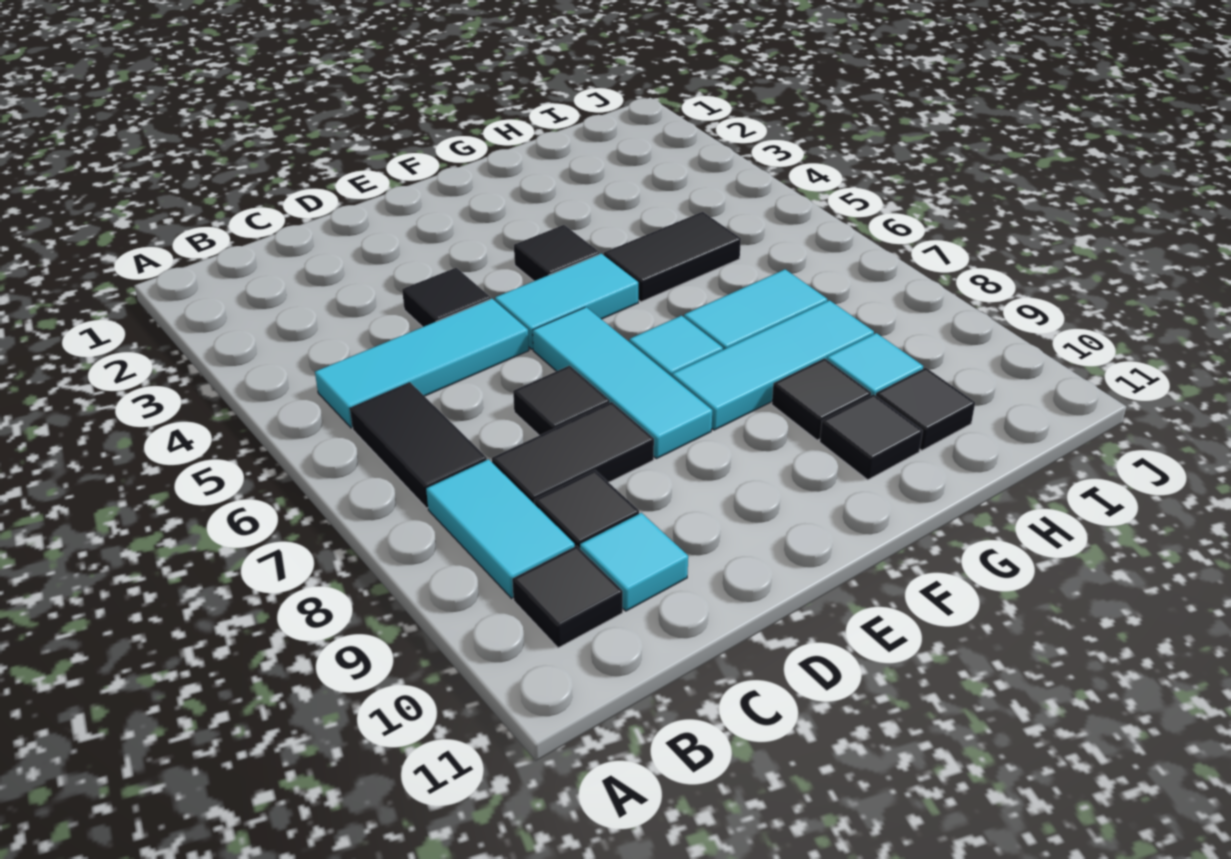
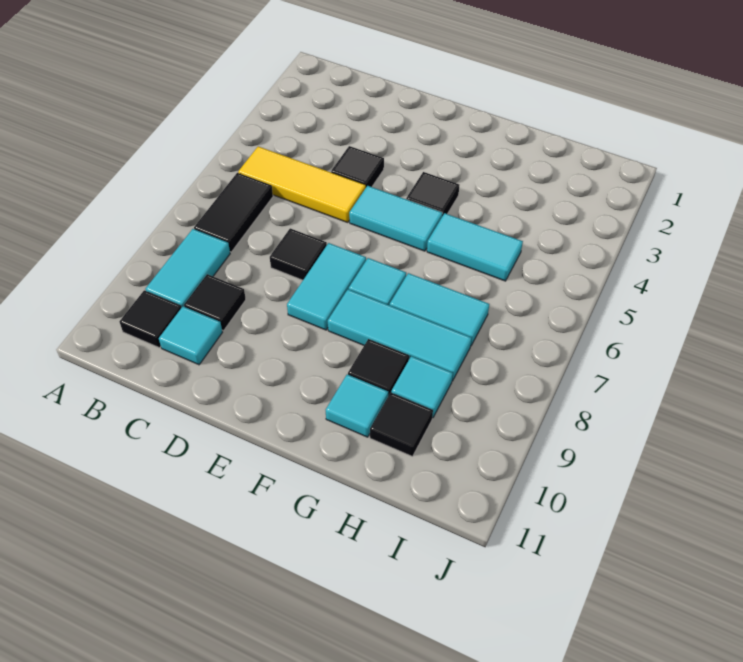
cyan 1x3 tile [315,299,529,428] -> yellow 1x3 tile [238,146,366,223]
black 1x2 tile [492,402,654,504] -> none
cyan 1x3 tile [533,307,712,459] -> cyan 1x2 tile [287,243,366,330]
black 1x2 tile [604,212,741,302] -> cyan 1x2 tile [427,213,523,281]
black 1x1 tile [820,394,923,480] -> cyan 1x1 tile [326,375,388,437]

